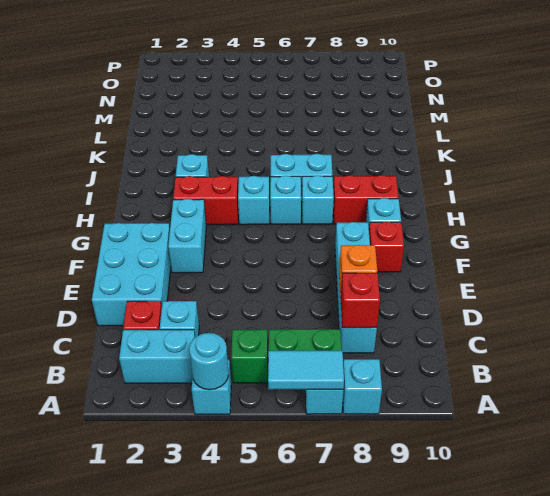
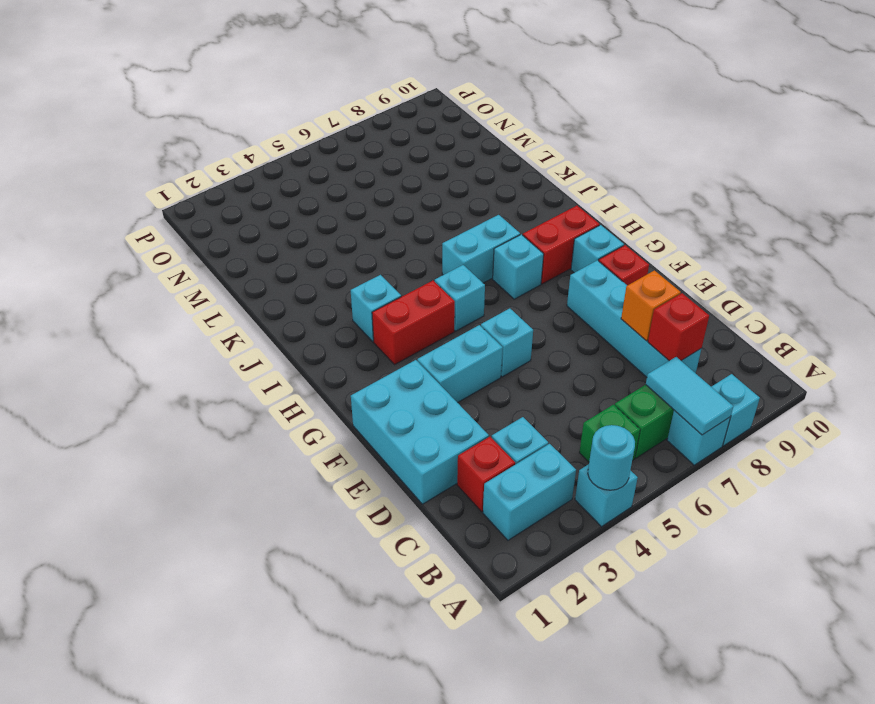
cyan 1x2 tile [268,351,344,390] -> cyan 1x2 tile turned to [646,357,733,435]
cyan 1x2 brick [168,199,206,273] -> cyan 1x2 brick turned to [417,325,503,403]
cyan 1x1 brick [270,176,301,224] -> cyan 1x1 brick moved to [481,308,533,377]

